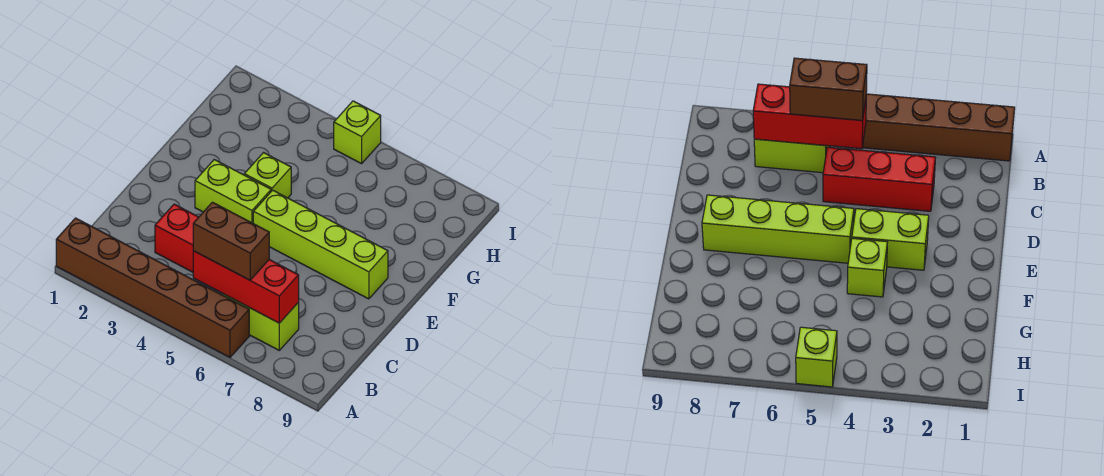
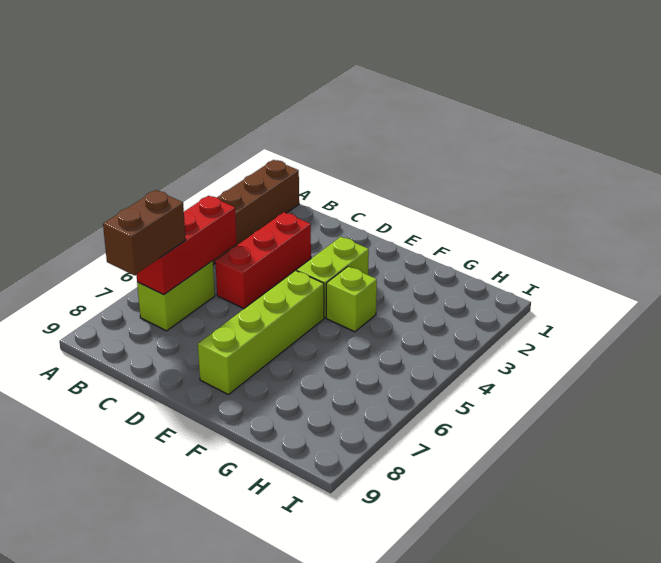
brown 1x2 brick [193,202,269,280] -> brown 1x2 brick moved to [103,190,186,275]
lime 1x1 brick [334,101,381,164] -> none

